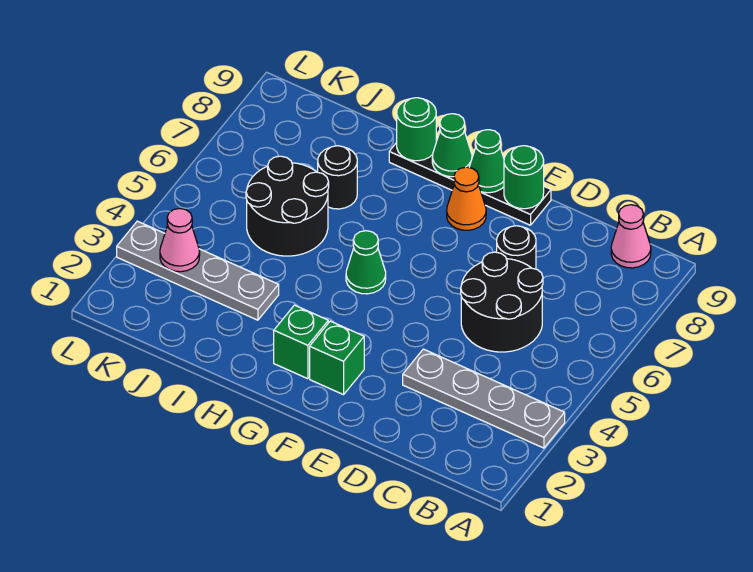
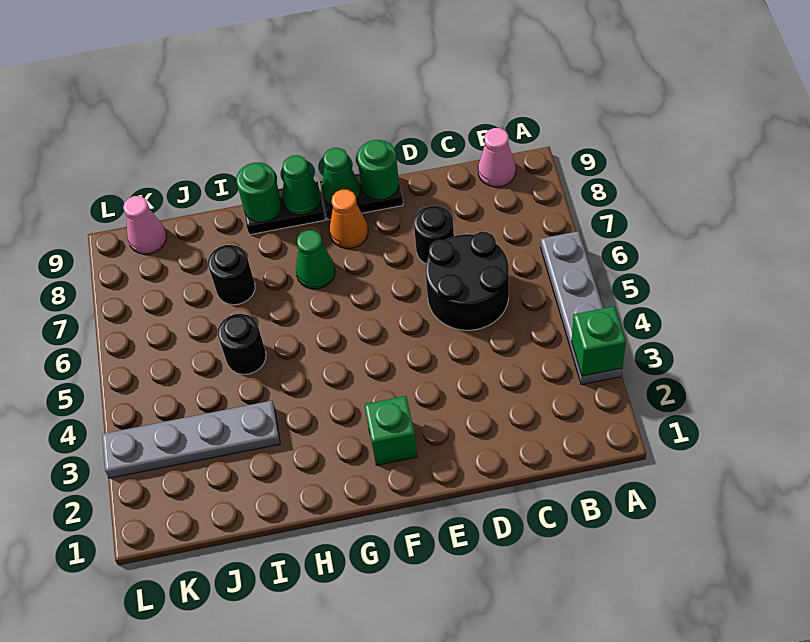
grey 1x4 plate [403,349,565,448] -> grey 1x4 plate turned to [540,231,622,385]
green 1x1 brick [274,305,328,379] -> green 1x1 brick moved to [572,306,626,376]
green 1x1 cone [346,231,386,294] -> green 1x1 cone moved to [296,230,335,289]
black 2x2 round brick [246,156,329,256] -> black 1x1 round brick [218,314,266,374]
pink 1x1 cone [160,208,200,272] -> pink 1x1 cone moved to [123,196,167,254]

